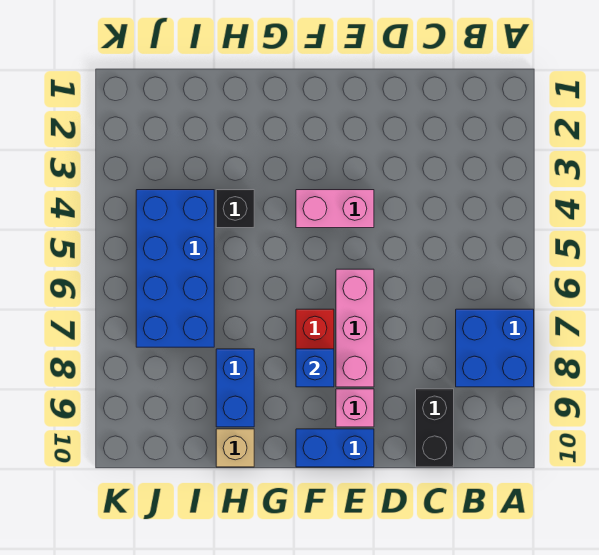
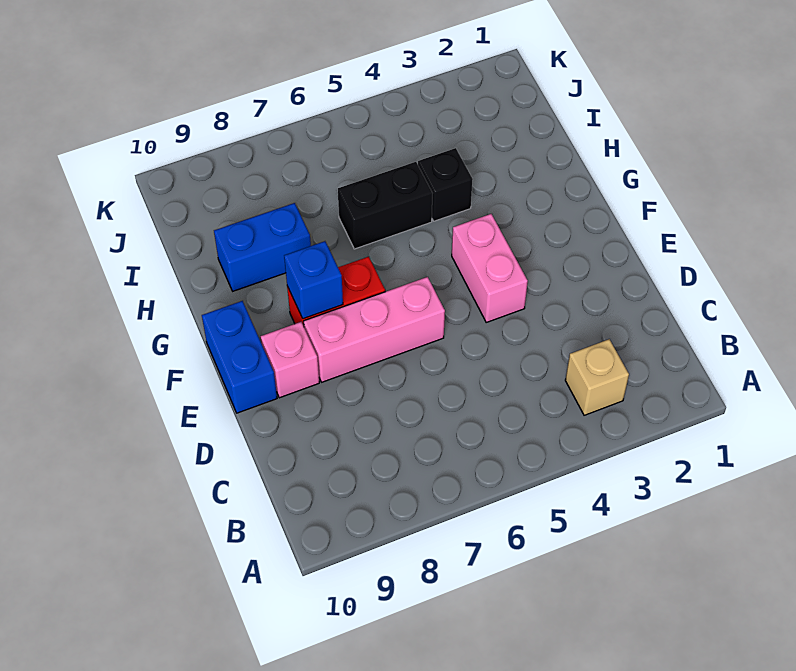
blue 2x2 brick [456,309,534,387] -> none
black 1x2 brick [416,389,454,467] -> black 1x2 brick moved to [338,162,433,249]
tan 1x1 brick [216,429,254,467] -> tan 1x1 brick moved to [565,339,629,415]
blue 2x4 brick [136,190,214,347] -> none

